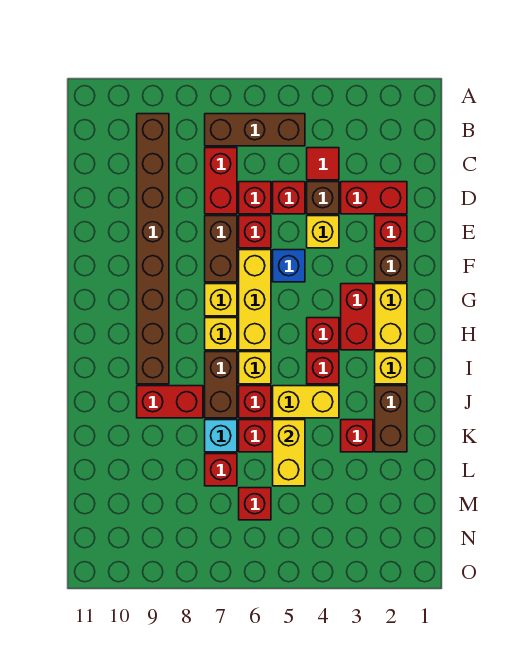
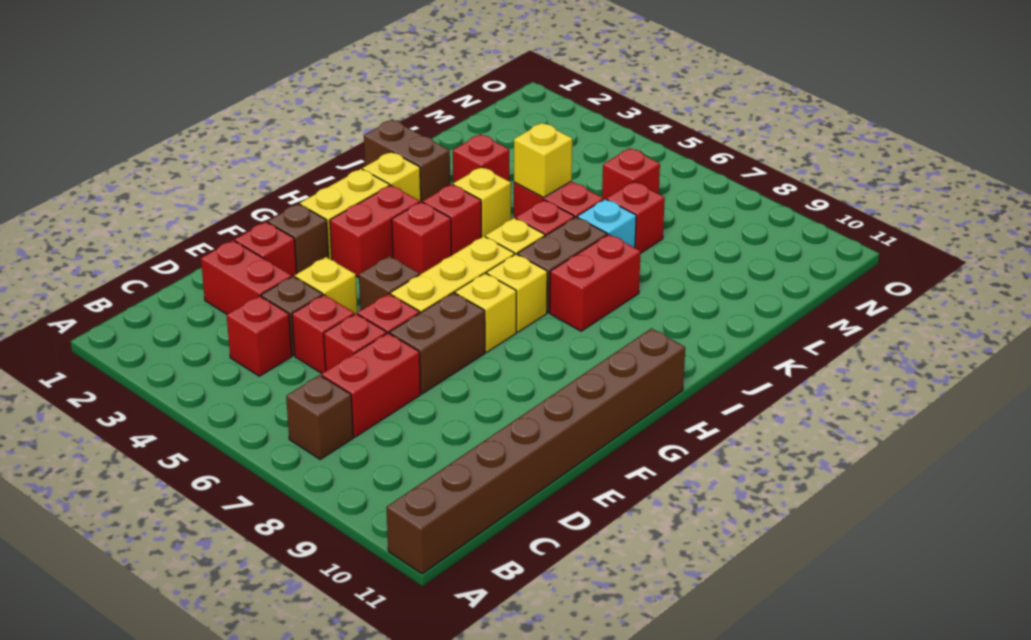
brown 1x3 brick [205,114,305,146] -> brown 1x1 brick [286,375,353,459]
brown 1x8 brick [137,114,169,384] -> brown 1x8 brick moved to [386,329,685,574]
red 1x1 tile [307,148,339,180] -> red 1x1 brick [227,296,292,376]
blue 1x1 brick [273,250,305,282] -> brown 1x1 brick [359,256,420,310]
brown 1x2 brick [375,386,407,452] -> brown 1x2 brick turned to [364,120,450,202]
yellow 1x2 brick [273,386,339,418] -> yellow 1x1 brick [453,167,511,237]
red 1x2 brick [137,386,203,418] -> red 1x2 brick turned to [550,234,641,331]
yellow 1x2 brick [273,420,305,486] -> yellow 1x1 brick [514,123,572,197]

